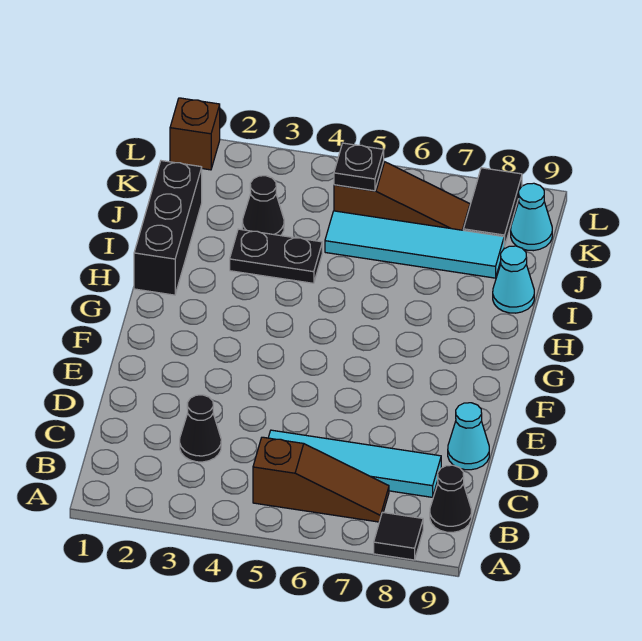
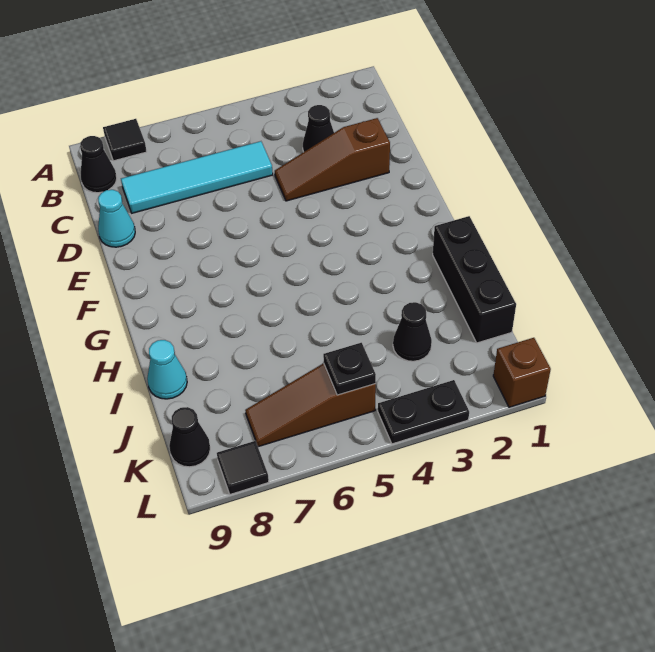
brown 1x3 slope [253,437,389,522] -> brown 1x3 slope moved to [275,118,390,201]
black 1x2 plate [230,229,322,283] -> black 1x2 plate moved to [378,380,469,444]
cyan 1x4 tile [325,211,504,278] -> none
black 1x2 tile [463,168,522,247] -> black 1x1 tile [217,441,269,494]
cyan 1x1 cone [511,183,552,251] -> black 1x1 cone [169,407,210,467]

